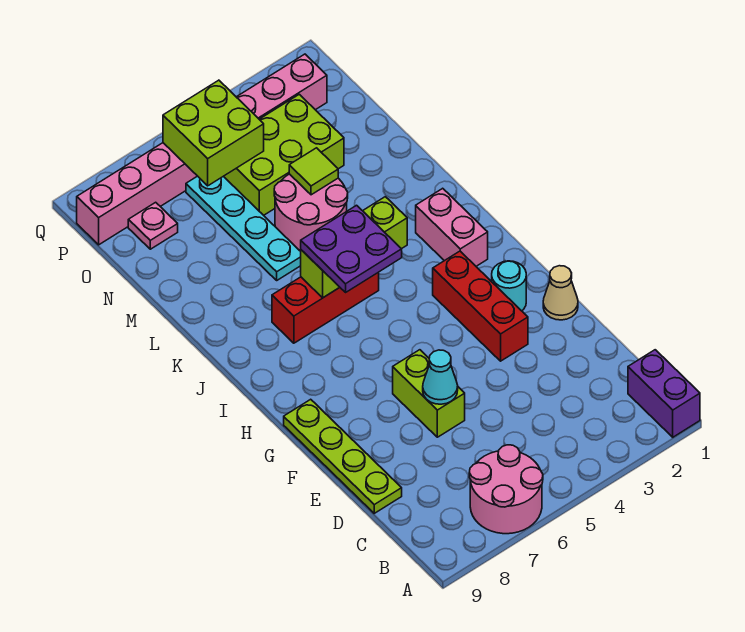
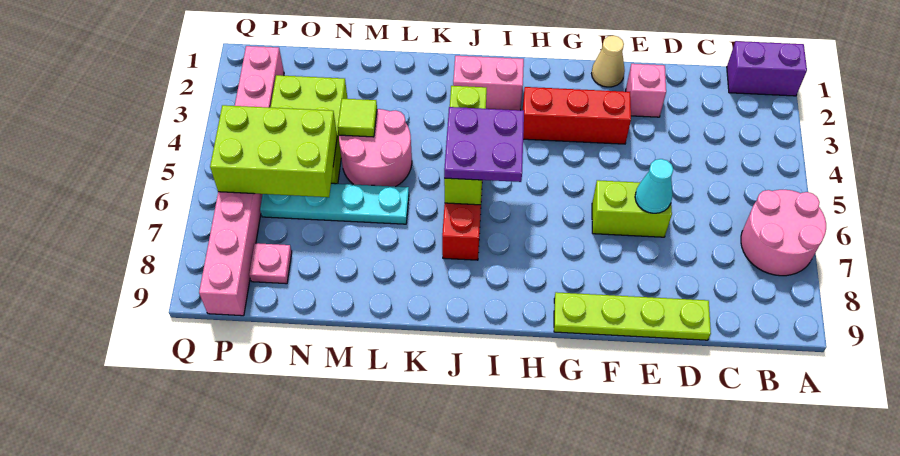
none -> pink 1x1 brick [626,64,666,117]
cyan 1x1 round brick [492,261,526,311] -> none
lime 2x2 brick [163,80,264,186] -> lime 2x3 brick [210,105,337,197]

